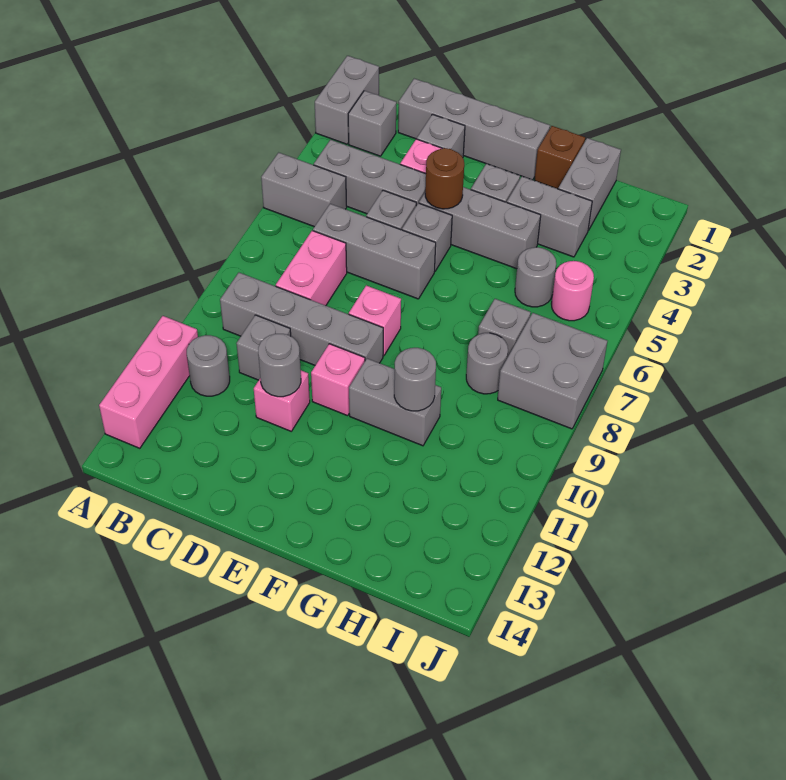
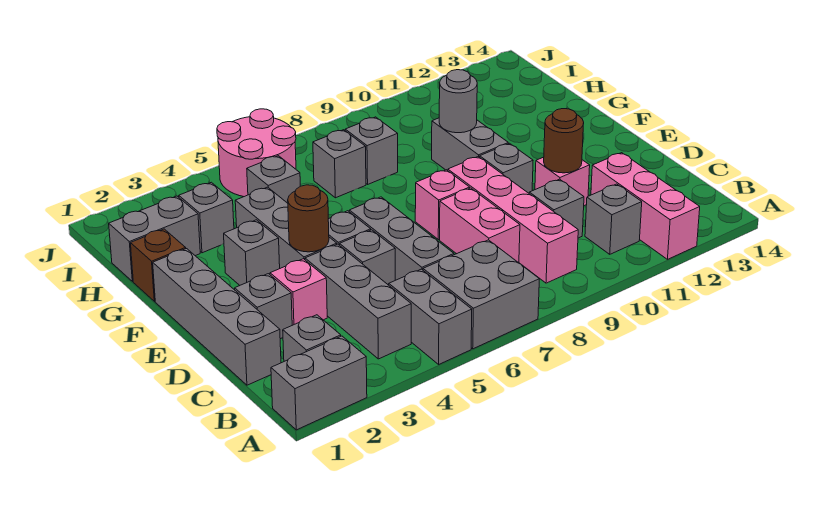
pink 1x3 brick [99,316,198,448] -> pink 1x3 brick turned to [591,153,700,259]
grey 1x4 brick [220,273,383,365] -> pink 1x4 brick [448,157,578,283]
grey 1x1 round brick [187,335,230,396] -> grey 1x1 brick [585,184,642,254]
pink 1x2 brick [276,231,347,306] -> pink 1x2 brick turned to [440,188,520,263]
grey 1x1 round brick [258,334,301,397] -> brown 1x1 round brick [544,109,584,173]
pink 1x1 brick [311,344,365,416] -> grey 1x1 brick [480,143,533,193]
grey 1x2 brick [507,176,592,257] -> grey 1x1 brick [179,182,234,253]
grey 1x1 round brick [515,247,556,307] -> grey 1x1 brick [247,156,300,203]
grey 1x1 round brick [466,333,508,394] -> grey 1x1 brick [345,117,398,184]
pink 1x1 round brick [552,261,594,321] -> pink 2x2 round brick [217,109,296,197]
grey 2x2 brick [498,313,607,429] -> grey 2x2 brick moved to [423,240,539,349]

